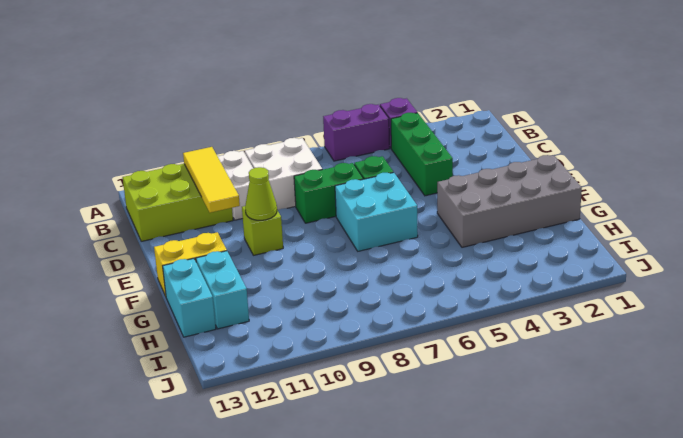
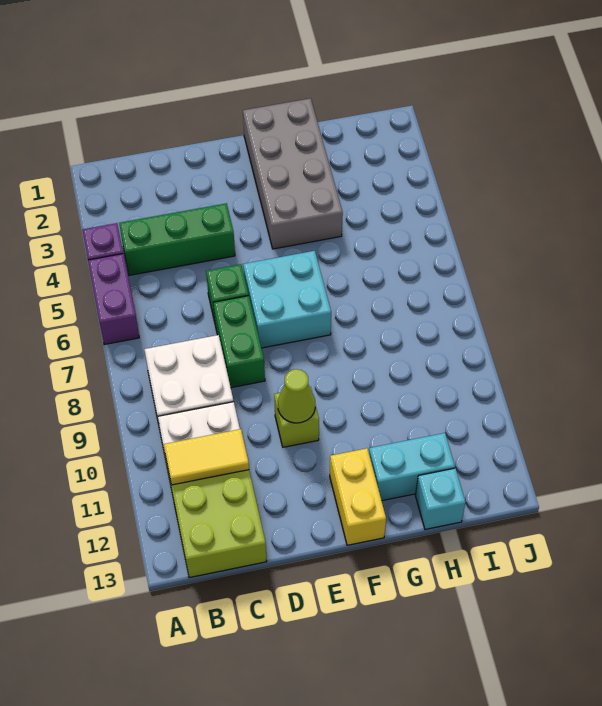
yellow 1x3 tile [183,147,240,213] -> yellow 1x2 tile [164,429,249,485]
cyan 1x2 brick [163,259,216,337] -> cyan 1x1 brick [415,468,466,529]

